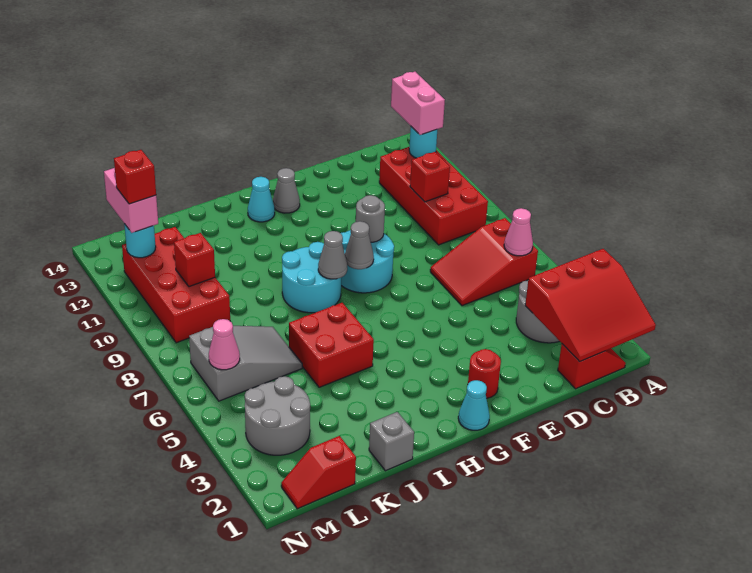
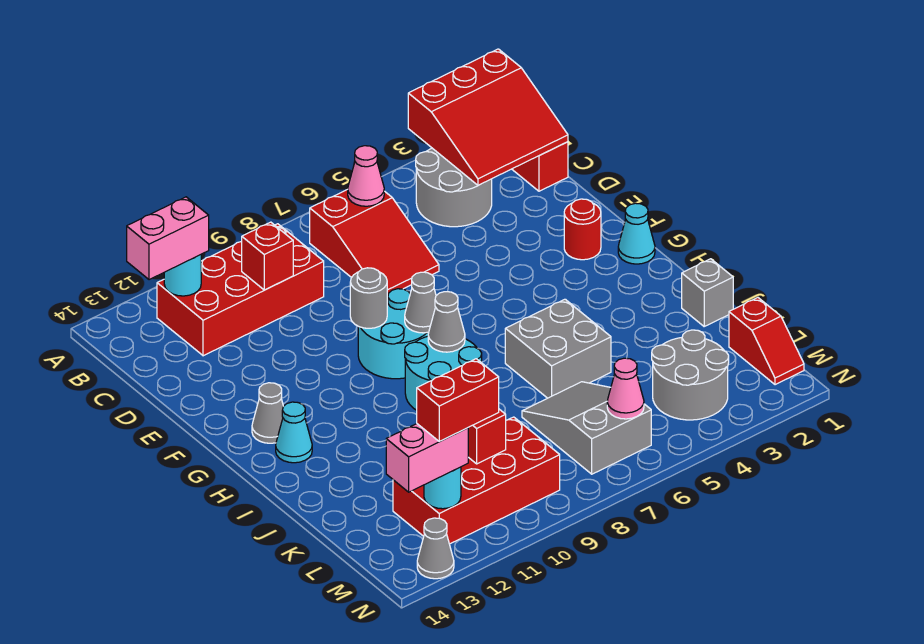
red 3x3 slope [525,249,656,362] -> red 3x3 slope turned to [408,49,568,185]
red 2x2 brick [289,303,374,387] -> grey 2x2 brick [505,299,611,398]
red 1x1 brick [114,150,156,204] -> red 1x2 brick [417,359,499,441]
none -> grey 1x1 cone [417,518,454,579]

